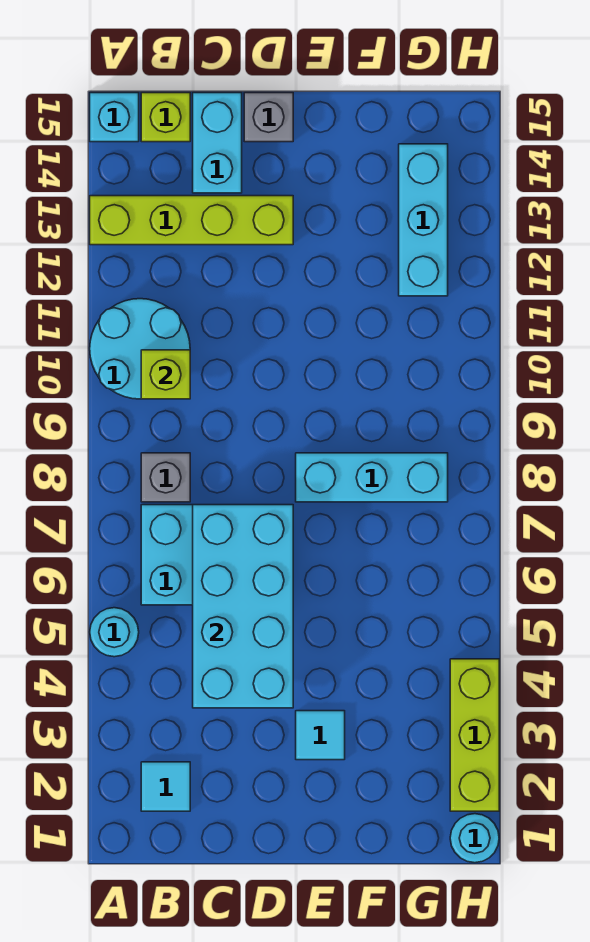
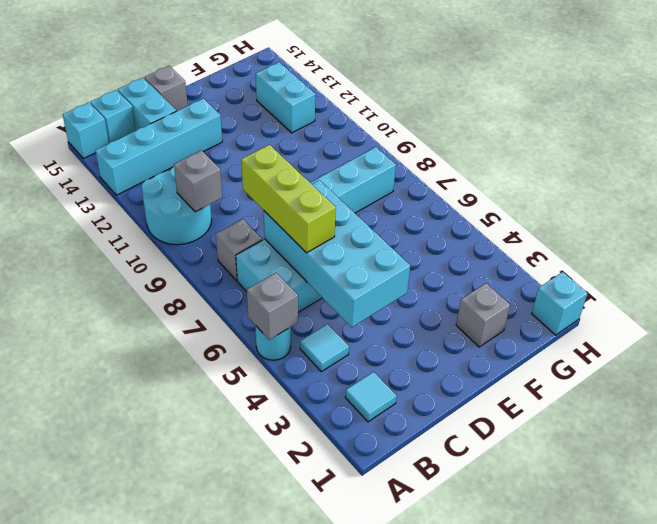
none -> grey 1x1 brick [247,273,298,340]
lime 1x4 brick [90,196,293,245] -> cyan 1x4 brick [95,99,222,195]
lime 1x1 brick [141,350,190,399] -> grey 1x1 brick [174,151,222,212]
lime 1x1 brick [141,93,190,142] -> cyan 1x1 brick [91,90,136,143]
cyan 1x1 tile [296,711,345,760] -> cyan 1x1 tile moved to [300,324,349,372]
none -> grey 1x1 brick [456,283,510,347]
cyan 1x3 brick [399,144,448,296] -> cyan 1x2 brick [256,62,315,133]
cyan 1x1 round brick [450,814,499,863] -> cyan 1x1 brick [532,272,587,335]
lime 1x3 brick [450,659,499,811] -> lime 1x3 brick moved to [241,145,336,253]

